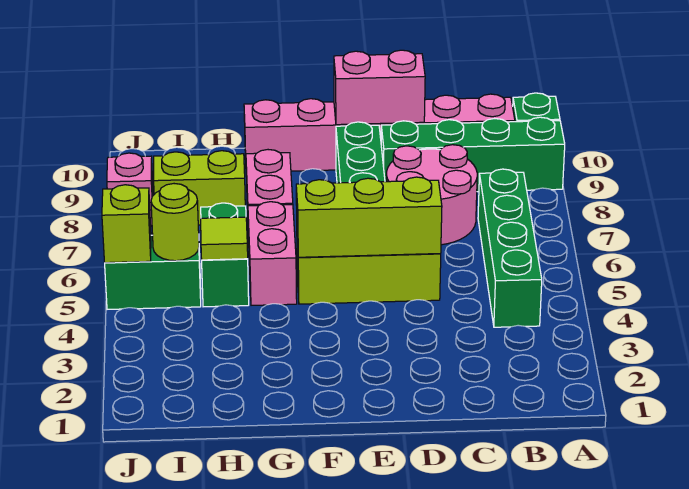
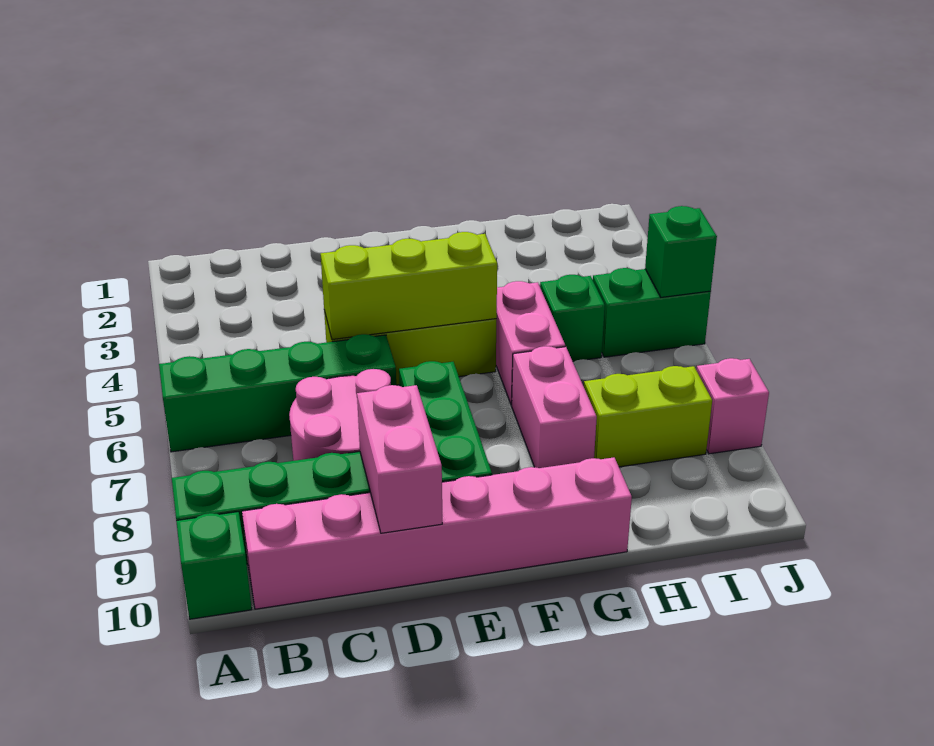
green 1x4 brick [478,169,542,327] -> green 1x4 brick turned to [159,334,396,452]
pink 1x2 brick [334,50,425,125] -> pink 1x2 brick turned to [357,385,442,533]
green 1x2 brick [201,203,249,307] -> green 1x1 brick [540,275,605,361]
lime 1x1 tile [201,217,248,260] -> none
lime 1x1 round brick [151,184,199,261] -> none
lime 1x1 brick [102,185,151,263] -> green 1x1 brick [645,206,717,297]

